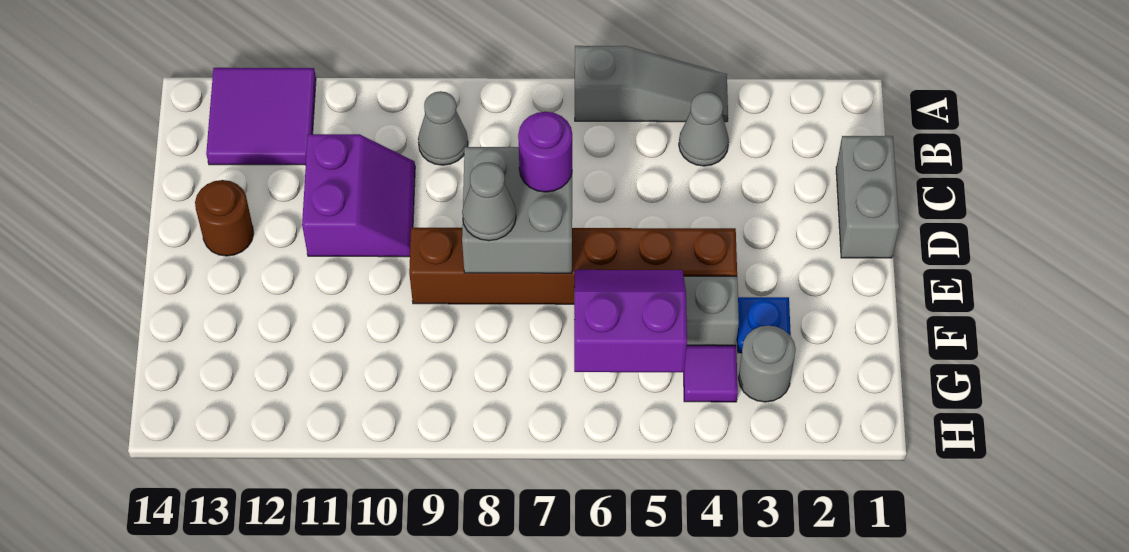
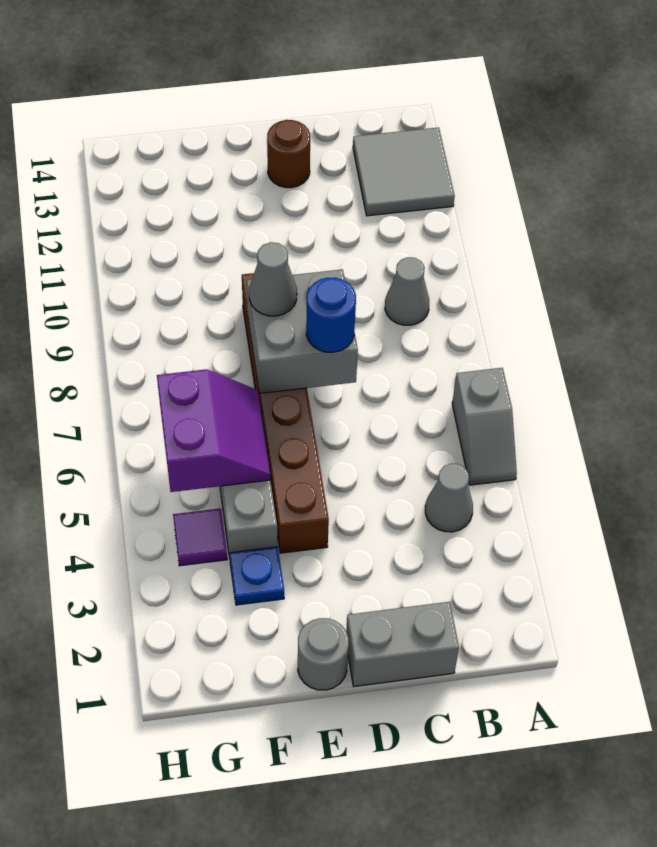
grey 1x3 slope [575,46,728,122] -> grey 1x2 slope [452,368,517,485]
purple 2x2 tile [206,68,316,165] -> grey 2x2 tile [353,127,455,216]
purple 2x2 slope [302,134,415,257] -> none
purple 1x1 round brick [518,112,572,192] -> blue 1x1 round brick [306,278,356,352]
grey 1x1 round brick [738,325,796,402] -> grey 1x1 round brick moved to [298,618,349,690]

